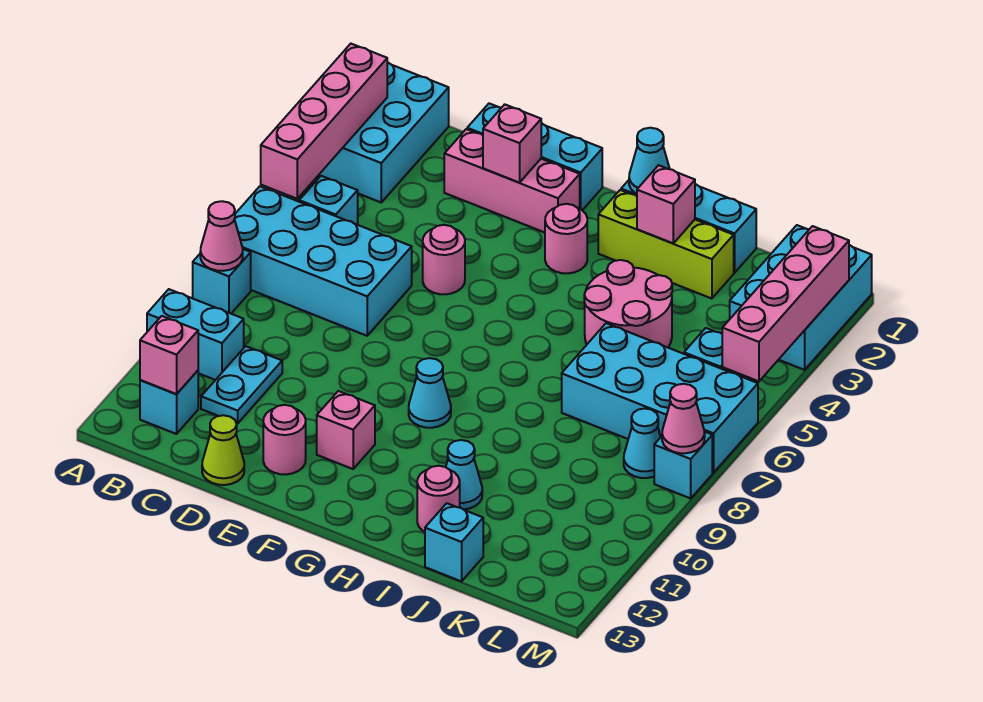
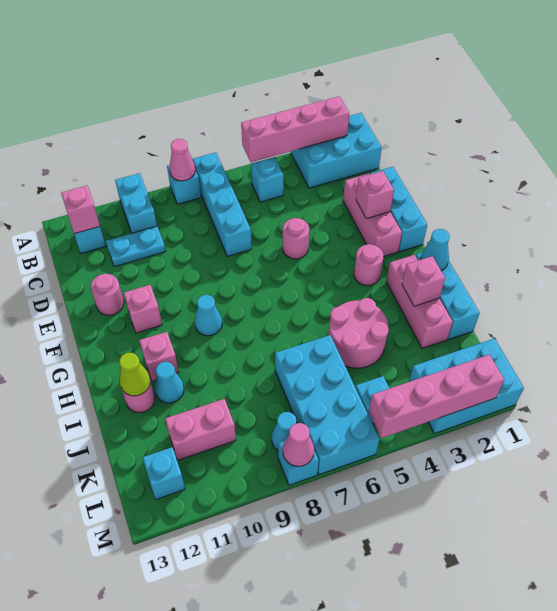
cyan 2x4 brick [234,186,412,336] -> cyan 1x4 brick [192,152,252,257]
lime 1x1 cone [202,415,244,485] -> lime 1x1 cone moved to [119,353,150,396]
lime 1x3 brick [598,190,734,299] -> pink 1x3 brick [386,255,453,348]
none -> pink 1x1 brick [139,332,179,381]
cyan 1x1 brick [425,503,483,581] -> cyan 1x1 brick moved to [142,447,185,499]
none -> pink 1x2 brick [165,399,236,460]

